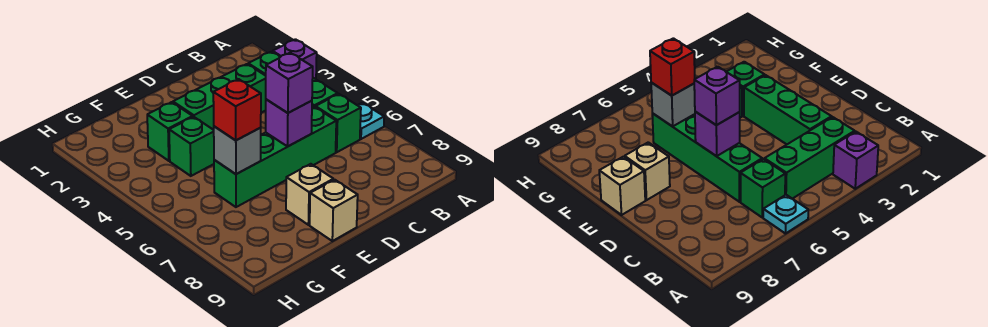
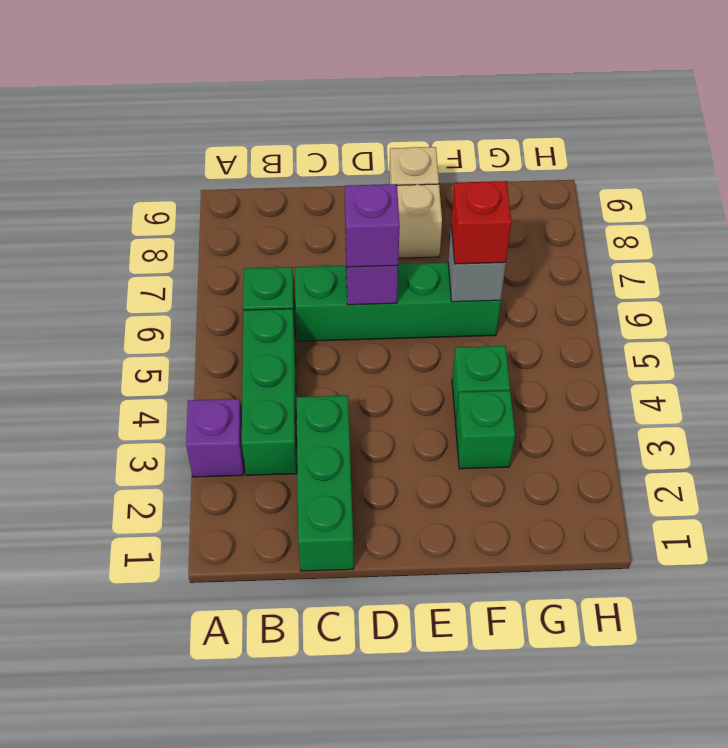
cyan 1x1 plate [358,103,384,139] -> none
green 1x3 brick [173,64,266,130] -> green 1x3 brick turned to [296,396,354,571]

